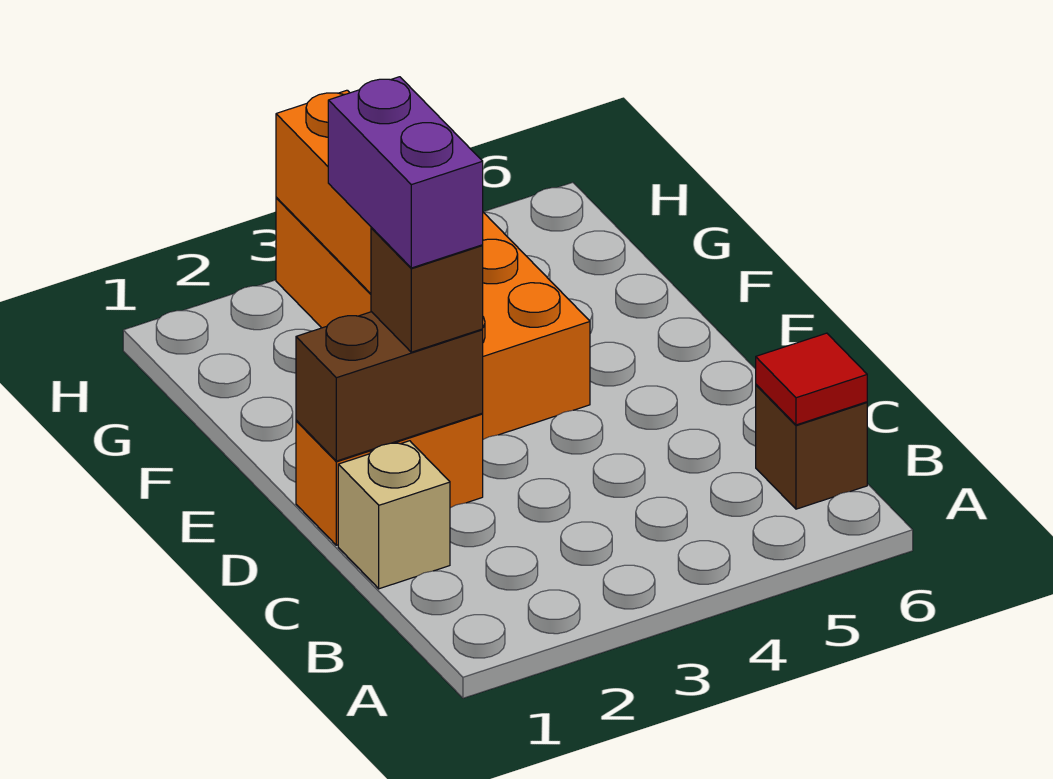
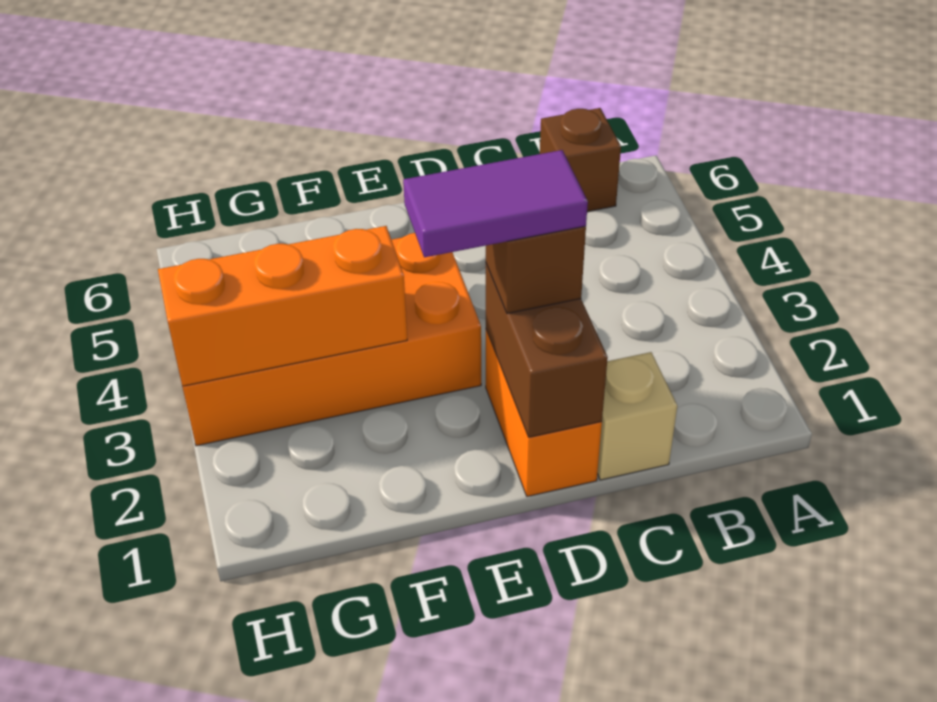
red 1x1 tile [756,333,867,425] -> none
purple 1x2 brick [328,77,483,268] -> purple 1x2 tile [403,150,588,257]

